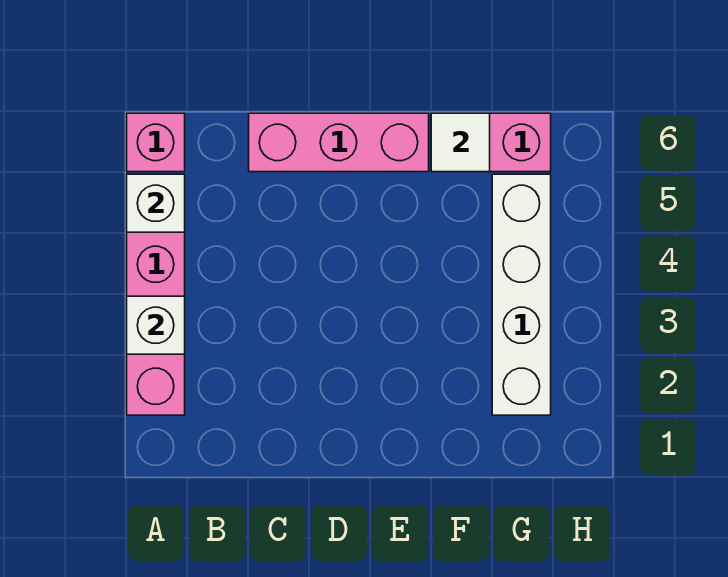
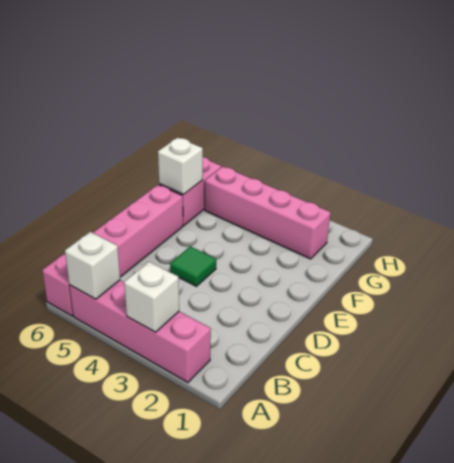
none -> green 1x1 tile [170,246,216,286]
white 1x1 tile [431,113,490,172] -> white 1x1 brick [158,138,203,195]
white 1x4 brick [492,174,551,415] -> pink 1x4 brick [205,166,331,259]

